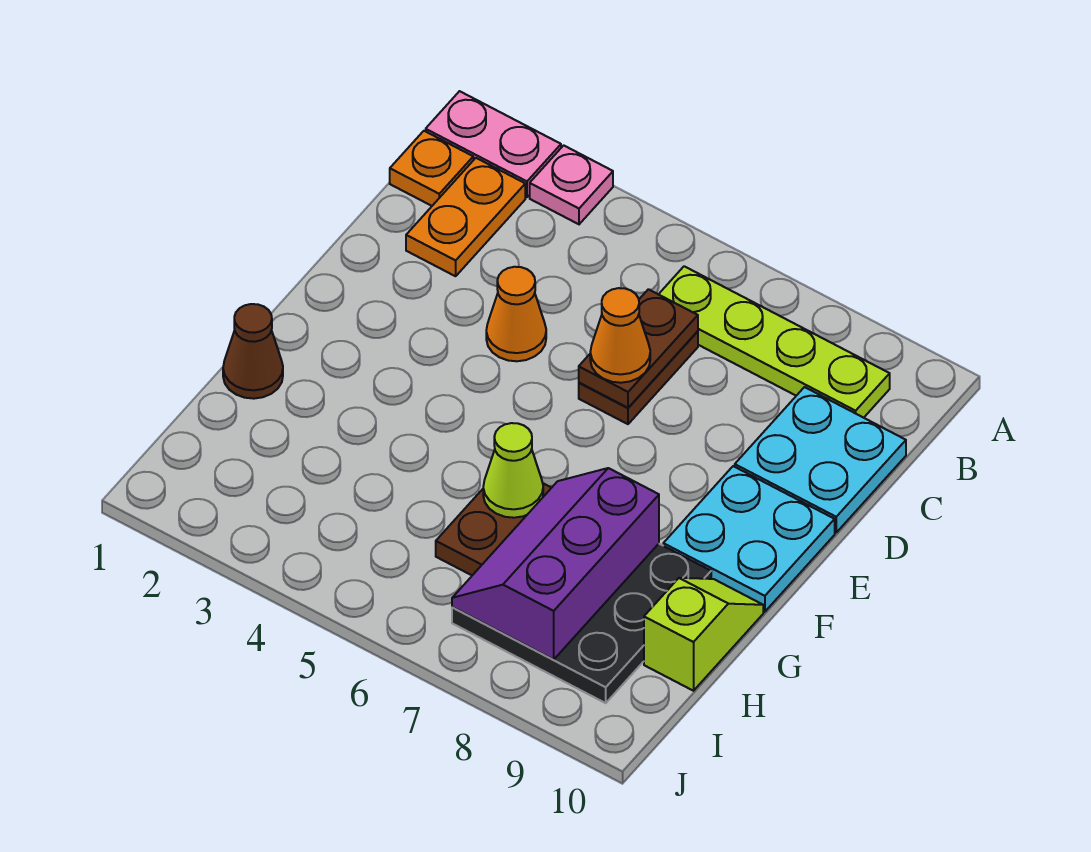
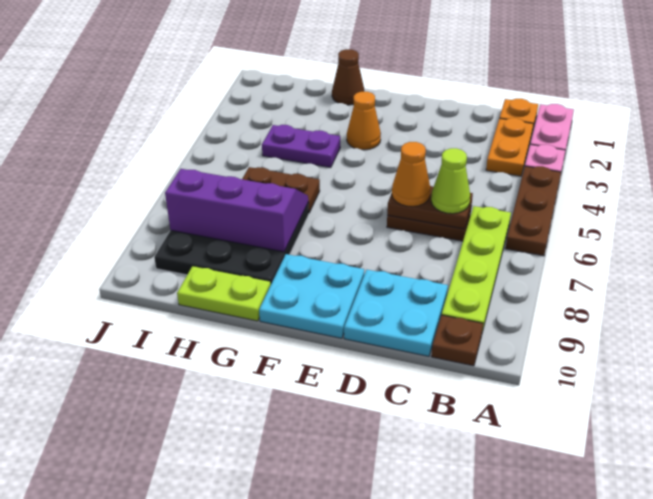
none -> brown 1x3 plate [505,166,561,256]
orange 1x2 plate [406,158,525,276] -> orange 1x2 plate turned to [486,118,533,176]
none -> brown 1x1 plate [431,315,483,366]
orange 1x1 cone [486,267,546,361] -> orange 1x1 cone moved to [347,92,381,150]
none -> purple 1x2 plate [262,125,340,168]
lime 1x1 cone [483,423,543,518] -> lime 1x1 cone moved to [431,148,470,214]
lime 1x2 slope [644,578,763,691] -> lime 1x2 plate [177,266,271,321]

